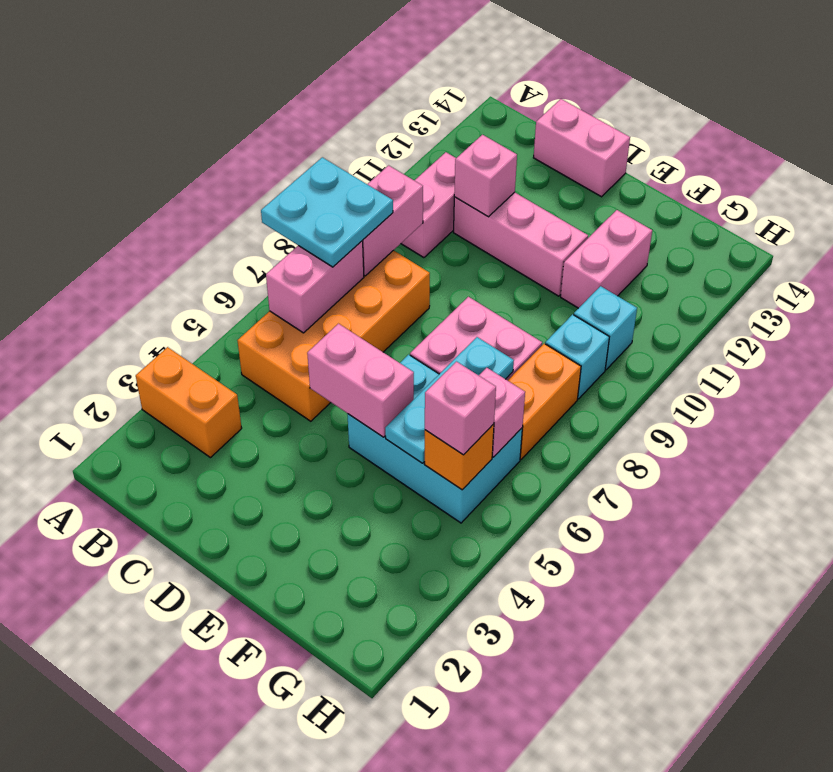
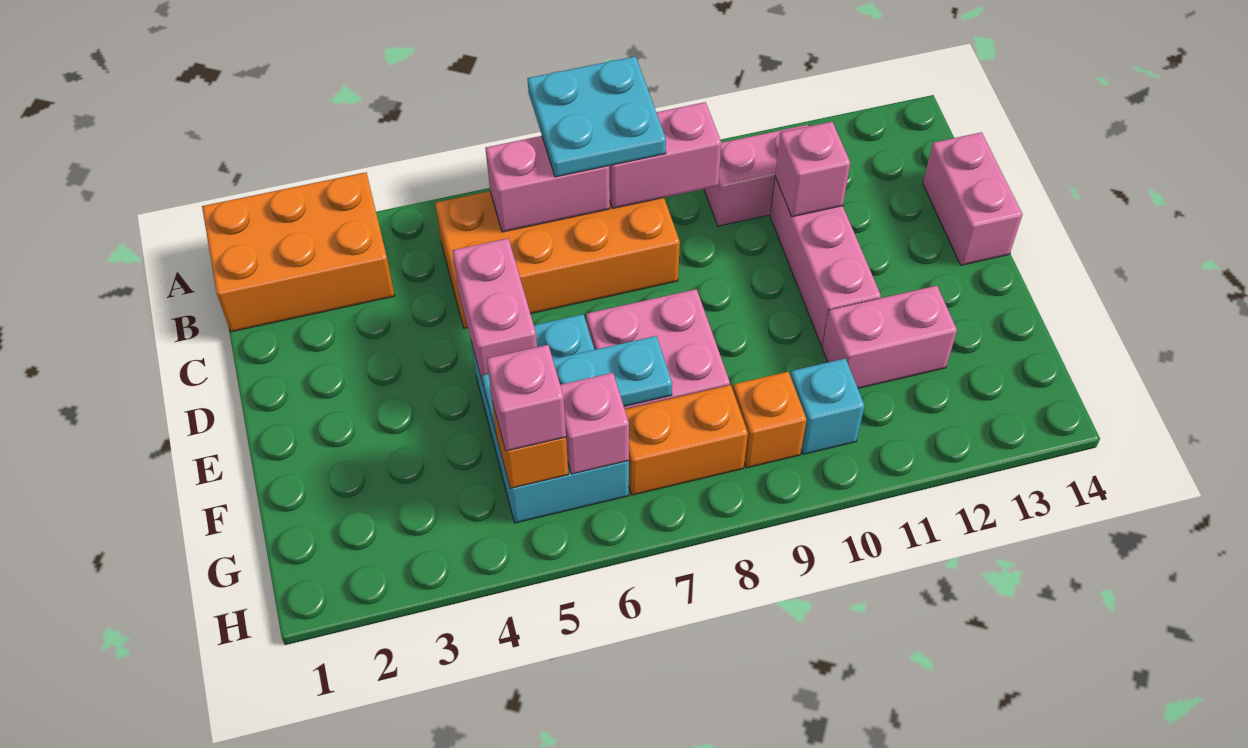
orange 1x2 brick [136,347,242,458] -> orange 2x3 brick [202,172,395,332]
cyan 1x1 brick [545,314,609,399] -> orange 1x1 brick [733,372,807,468]

